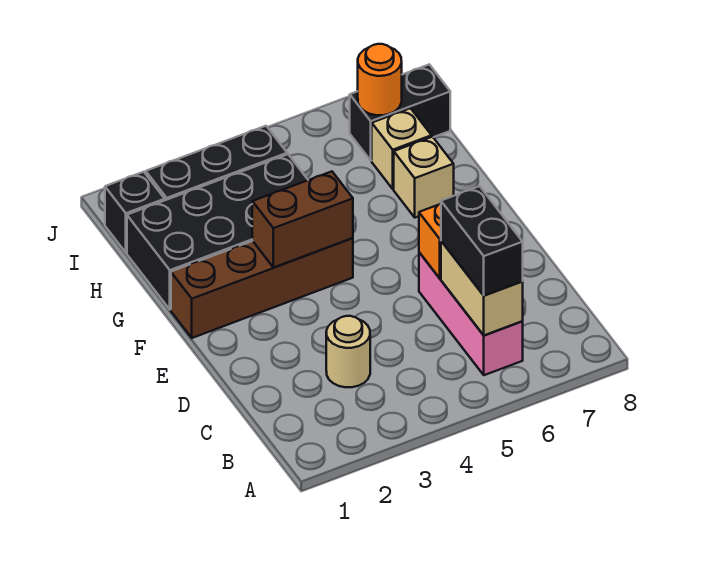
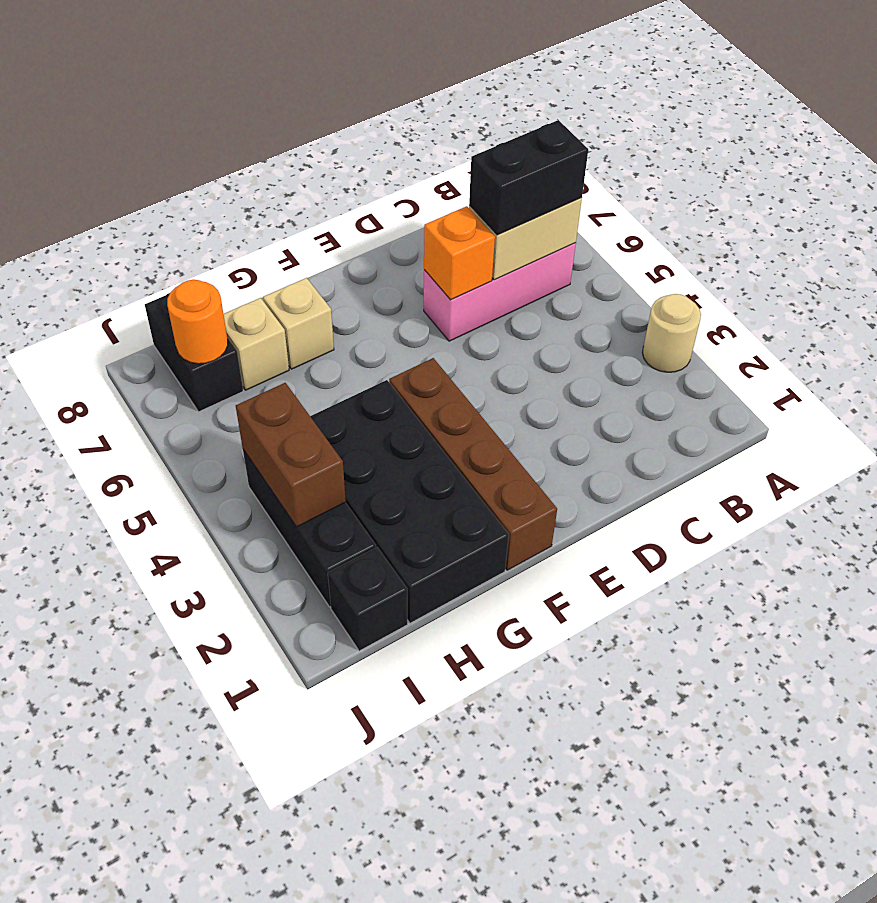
tan 1x1 round brick [326,316,370,387] -> tan 1x1 round brick moved to [642,294,701,372]
brown 1x2 brick [252,171,353,268] -> brown 1x2 brick moved to [236,383,346,527]

